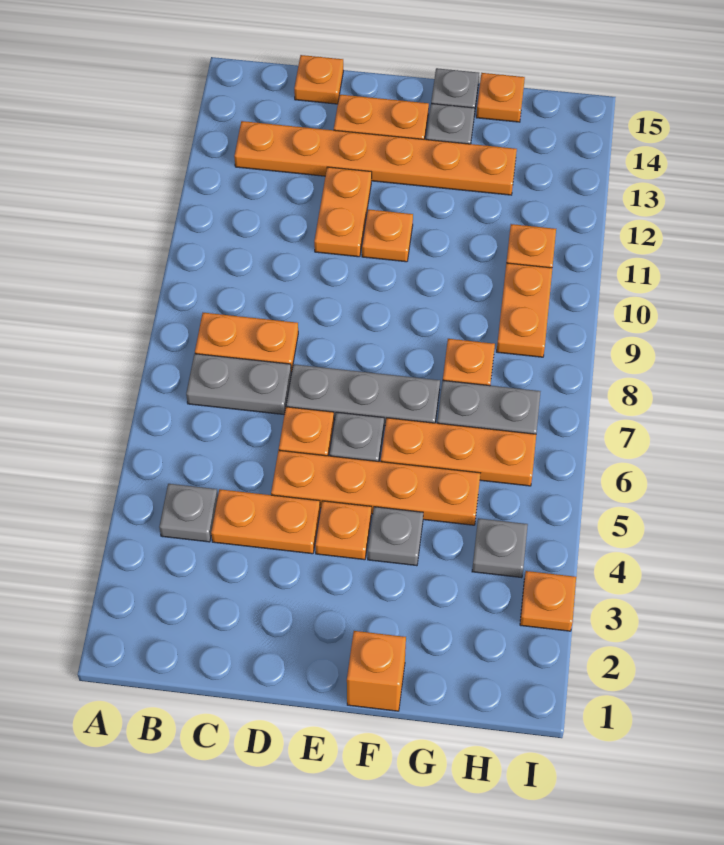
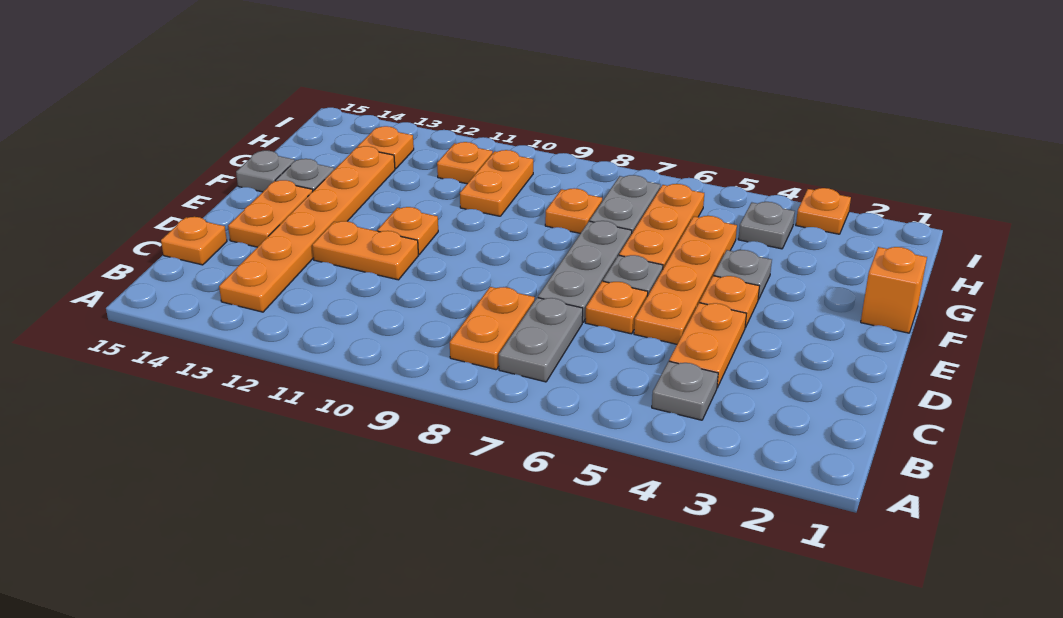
orange 1x1 plate [476,73,525,122] -> orange 1x1 plate moved to [358,126,414,169]
orange 1x2 plate [497,263,552,357] -> orange 1x2 plate turned to [460,150,533,216]

